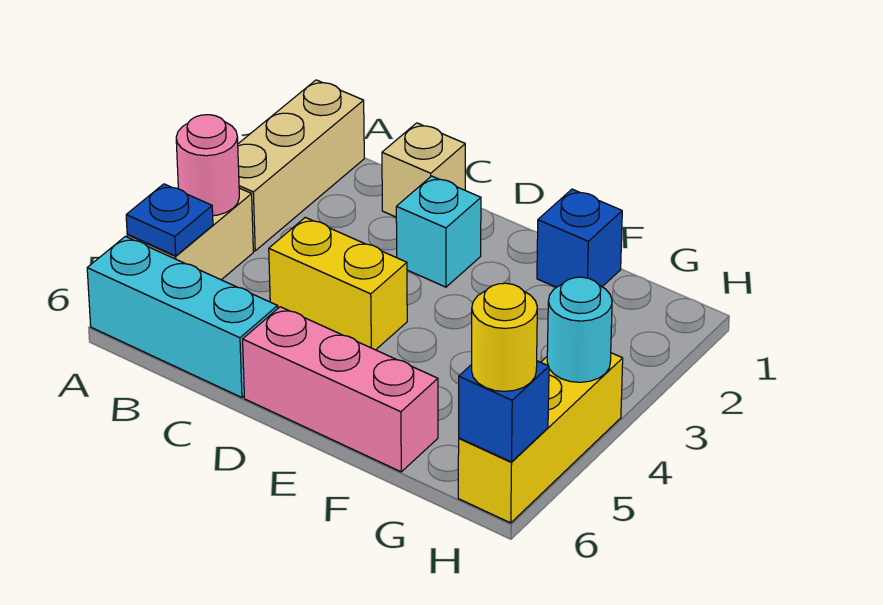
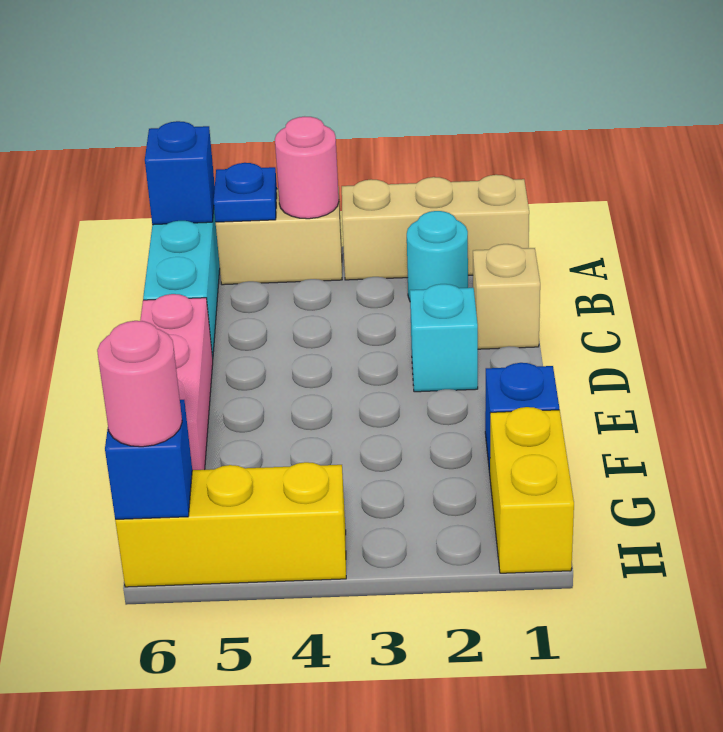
none -> blue 1x1 brick [145,121,215,225]
yellow 1x2 brick [269,217,407,350] -> yellow 1x2 brick moved to [490,407,574,573]
cyan 1x1 round brick [547,277,612,382] -> cyan 1x1 round brick moved to [407,211,468,300]
yellow 1x1 round brick [472,283,537,391] -> pink 1x1 round brick [97,321,182,447]

